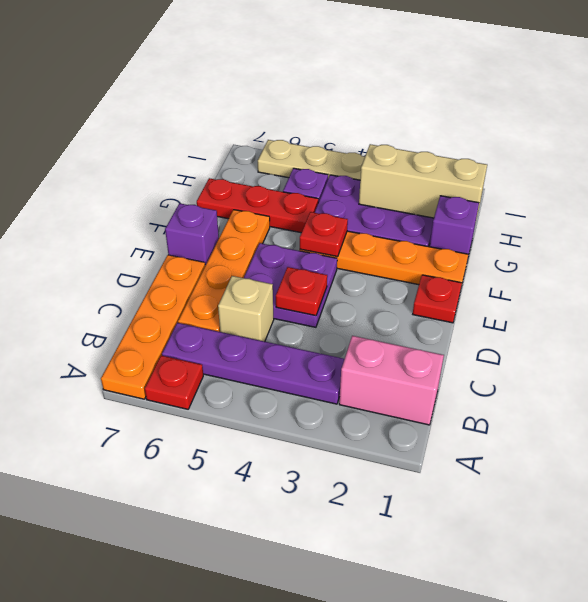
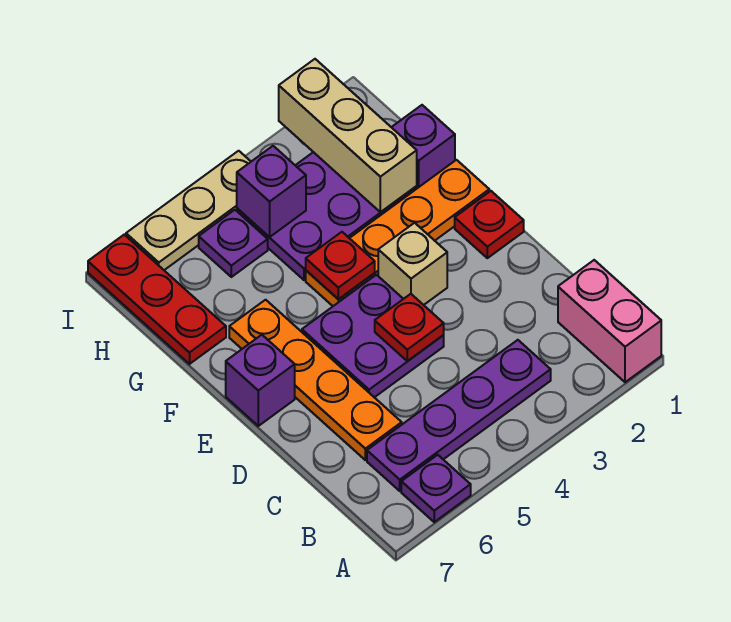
red 1x1 plate [145,356,203,409] -> purple 1x1 plate [401,455,471,522]
orange 1x4 plate [101,255,205,399] -> none
pink 1x2 brick [339,336,444,425] -> pink 1x2 brick turned to [558,260,661,382]
tan 1x1 brick [218,276,274,342] -> tan 1x1 brick moved to [378,223,447,305]
red 1x3 plate [197,178,318,233] -> red 1x3 plate turned to [88,235,226,364]
tan 1x3 brick [359,144,487,219] -> tan 1x3 brick turned to [279,59,417,212]
none -> purple 1x1 brick [237,146,306,237]

